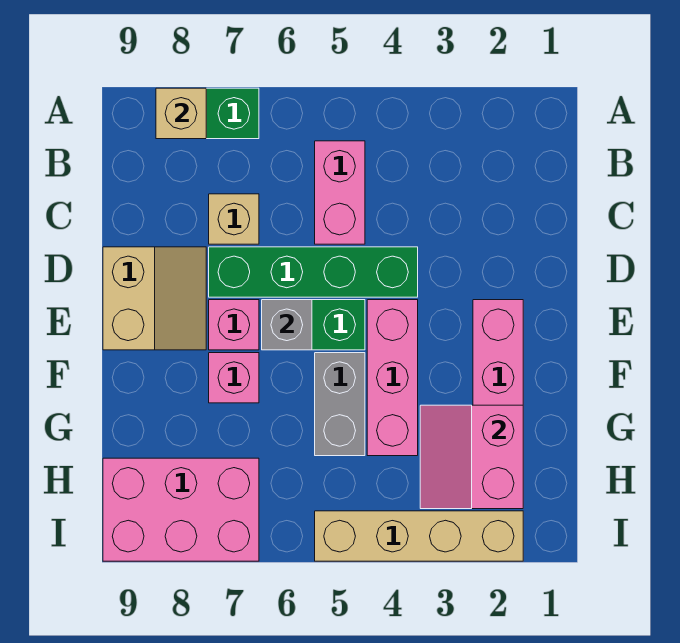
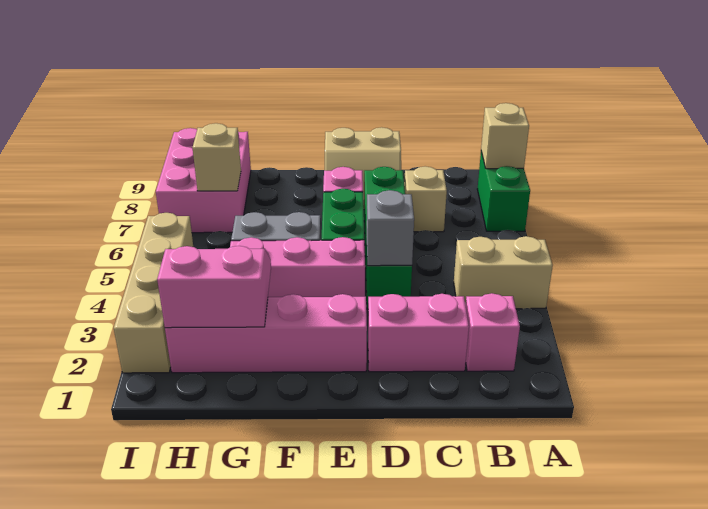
none -> tan 1x2 brick [454,236,553,309]
pink 1x2 brick [315,141,365,244] -> pink 1x2 brick moved to [368,294,469,372]
grey 1x1 brick [262,300,312,350] -> grey 1x1 brick moved to [367,190,414,266]
pink 1x1 brick [209,353,259,403] -> pink 1x1 brick moved to [466,293,520,371]
none -> tan 1x1 brick [193,123,241,191]

